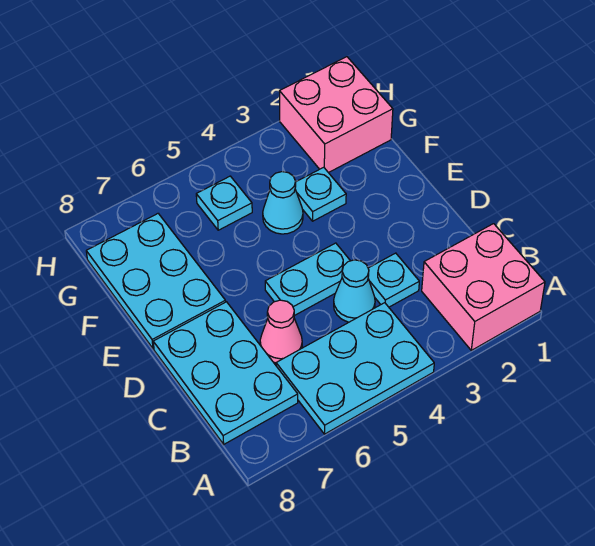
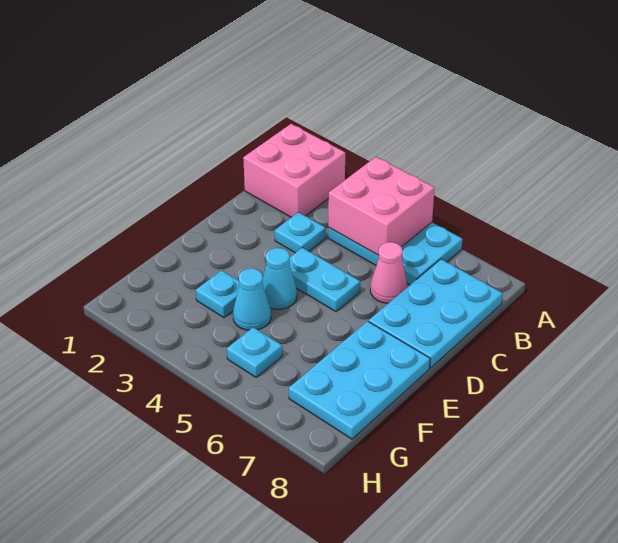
cyan 1x1 cone [334,260,375,322] -> cyan 1x1 cone moved to [263,248,297,309]
pink 2x2 brick [279,57,393,173] -> pink 2x2 brick moved to [328,157,435,255]

